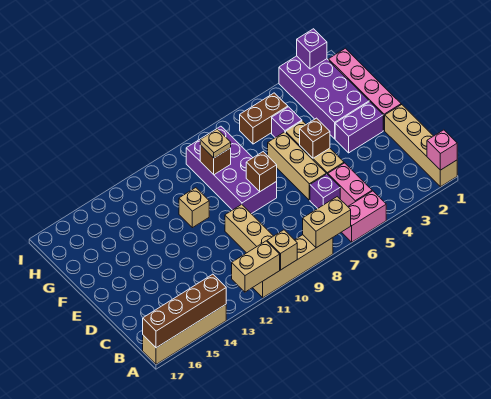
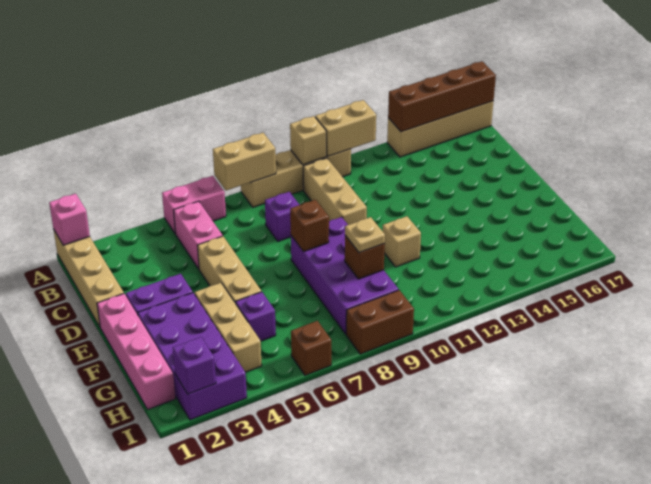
purple 1x1 brick [310,174,340,208] -> purple 1x1 brick moved to [265,192,299,241]
tan 1x3 brick [268,132,326,200] -> tan 1x3 brick moved to [195,283,262,372]
brown 1x1 brick [300,118,330,158] -> brown 1x1 brick moved to [291,321,331,375]
brown 1x2 brick [240,93,288,144] -> brown 1x2 brick moved to [346,290,414,354]

